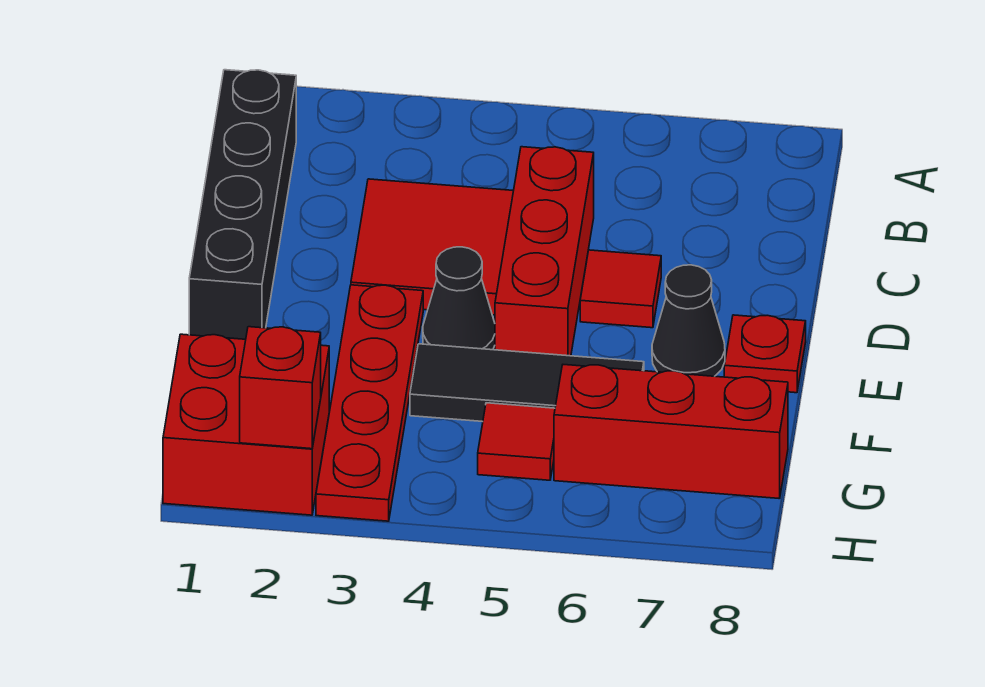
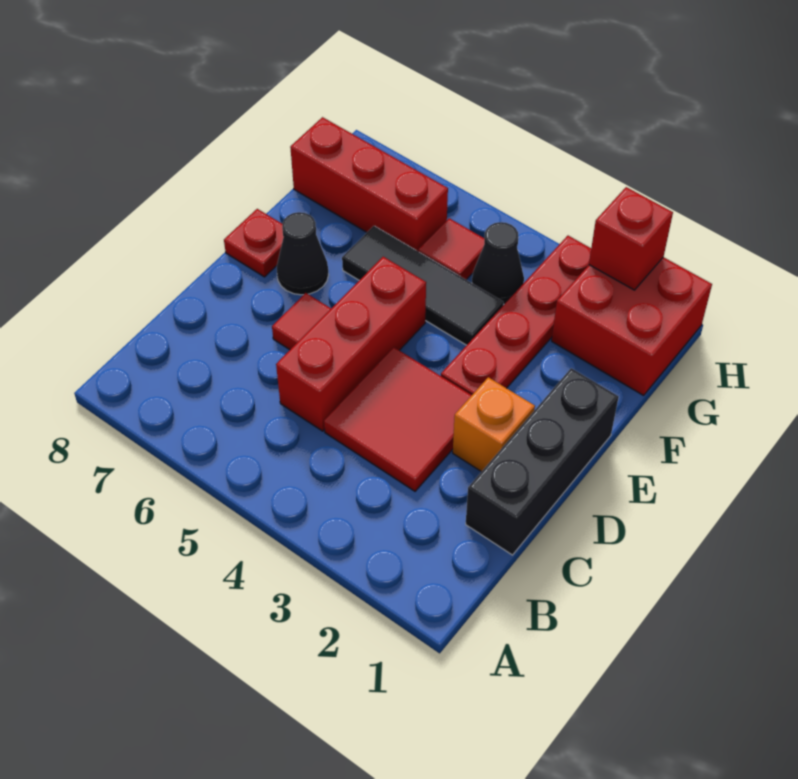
black 1x4 brick [189,70,296,339] -> black 1x3 brick [466,368,619,555]
none -> orange 1x1 brick [453,377,535,472]
black 1x1 cone [423,247,495,350] -> black 1x1 cone moved to [472,222,524,304]

